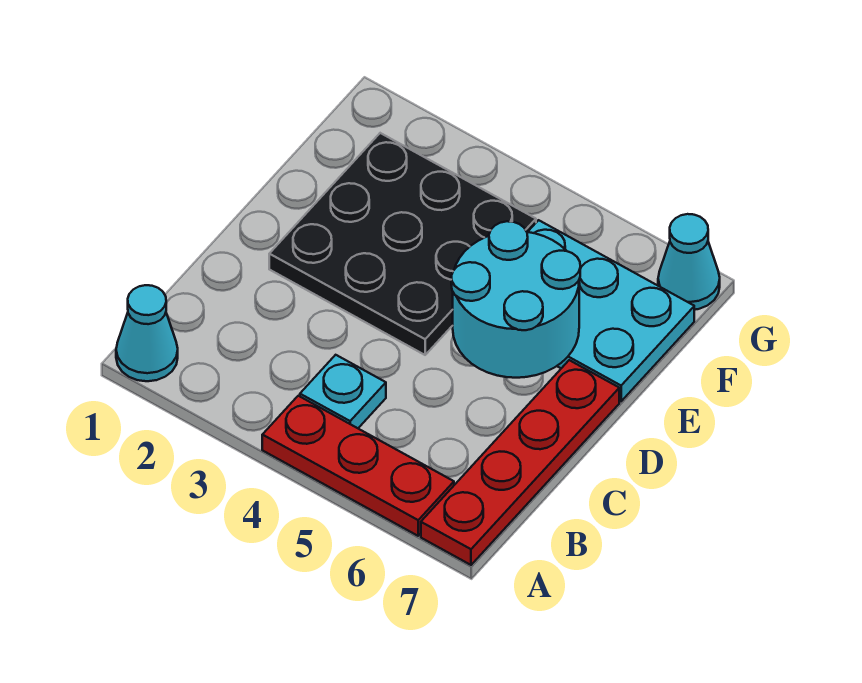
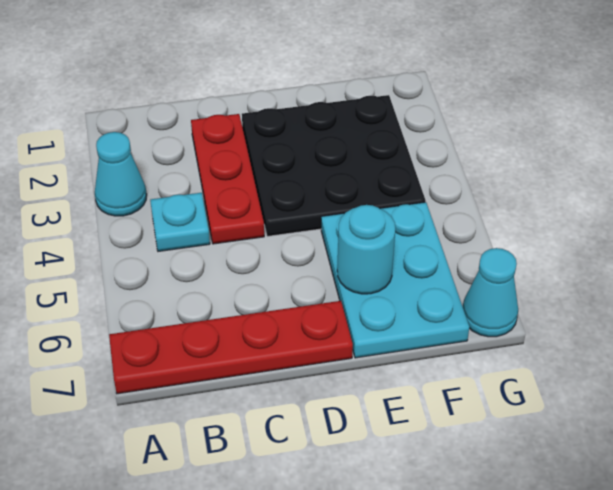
cyan 1x1 cone [116,285,178,381] -> cyan 1x1 cone moved to [95,132,147,216]
red 1x3 plate [262,396,454,536] -> red 1x3 plate moved to [191,114,264,244]
cyan 2x2 round brick [451,221,580,378] -> cyan 1x1 round brick [337,205,395,294]

